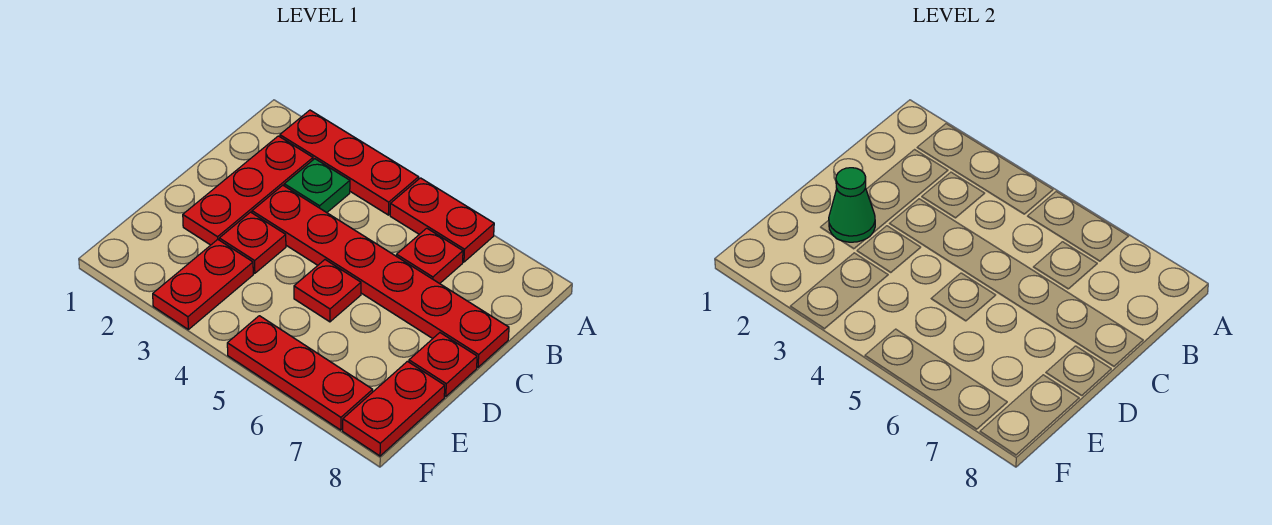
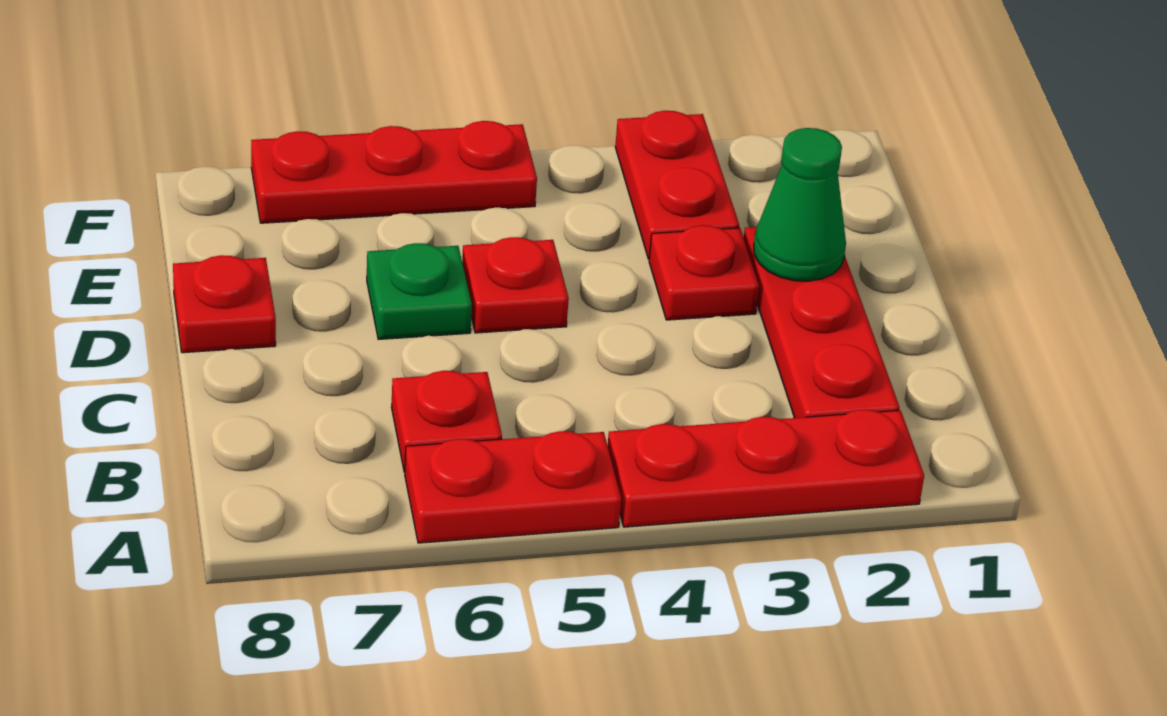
green 1x1 plate [284,159,350,213] -> green 1x1 plate moved to [367,243,472,340]
red 1x6 plate [252,185,509,367] -> none
red 1x2 plate [343,361,445,456] -> none

